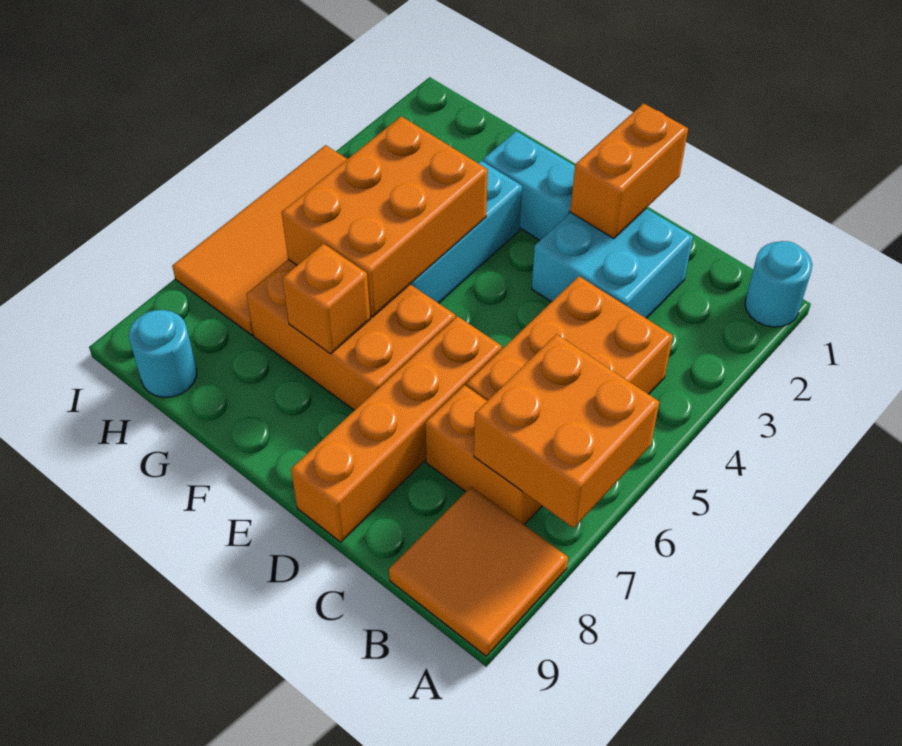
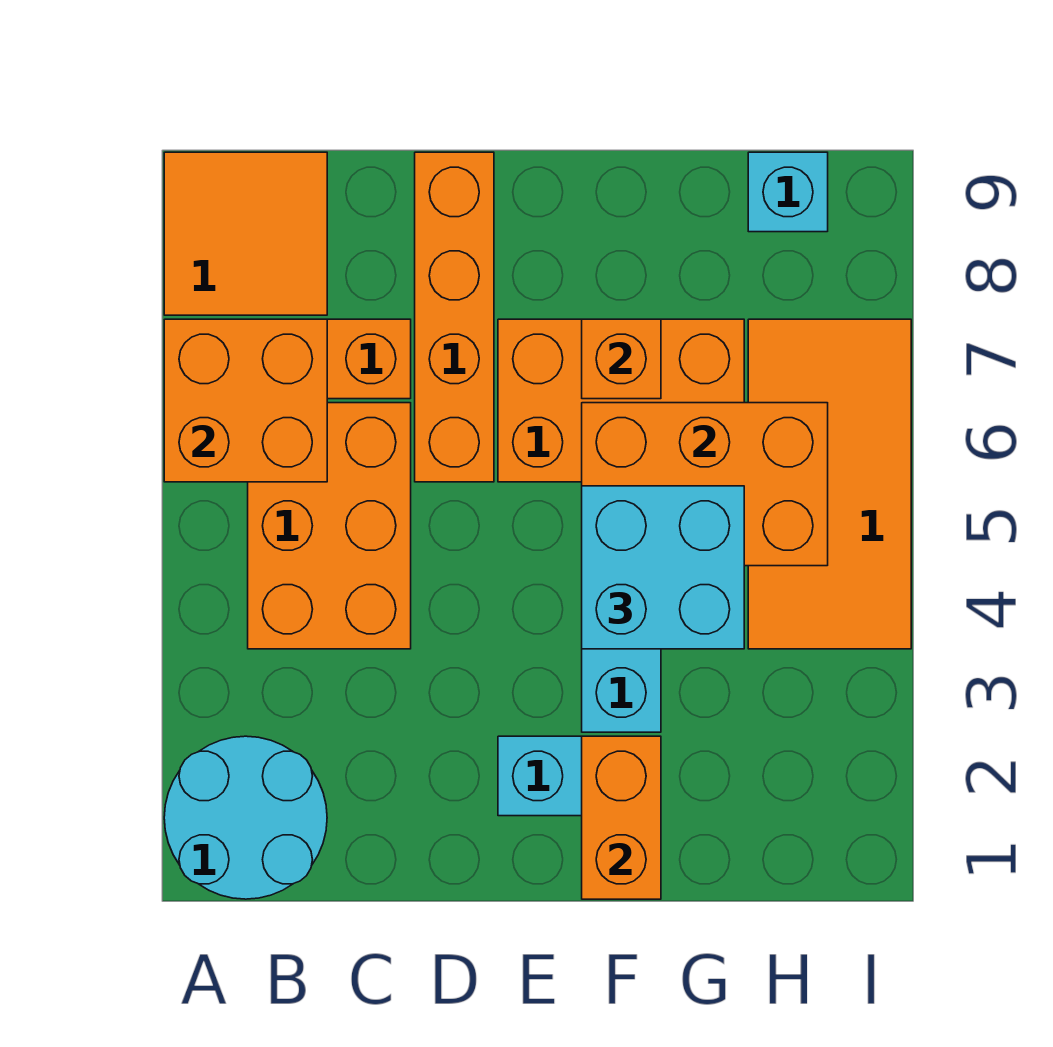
cyan 1x1 round brick [745,241,812,327] -> cyan 2x2 round brick [164,736,327,899]
cyan 2x2 brick [532,208,693,318] -> cyan 2x2 brick moved to [582,486,744,649]
orange 1x2 brick [570,103,688,239] -> orange 1x2 brick moved to [582,736,661,899]
orange 2x3 brick [282,116,488,317] -> orange 2x3 brick turned to [582,403,828,566]
cyan 1x1 round brick [129,310,197,397] -> cyan 1x1 brick [748,152,828,232]

